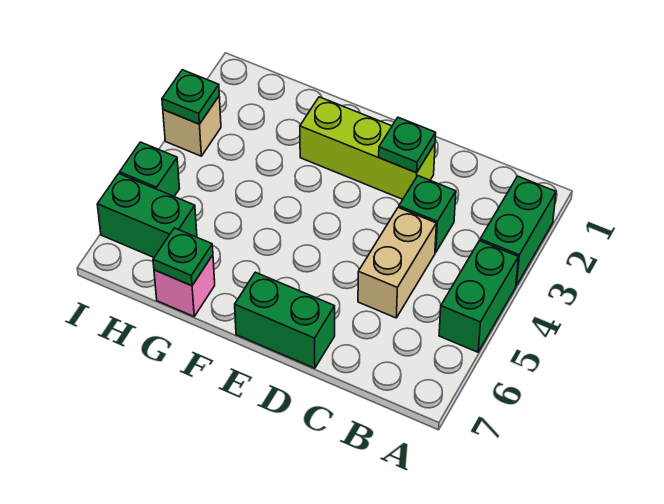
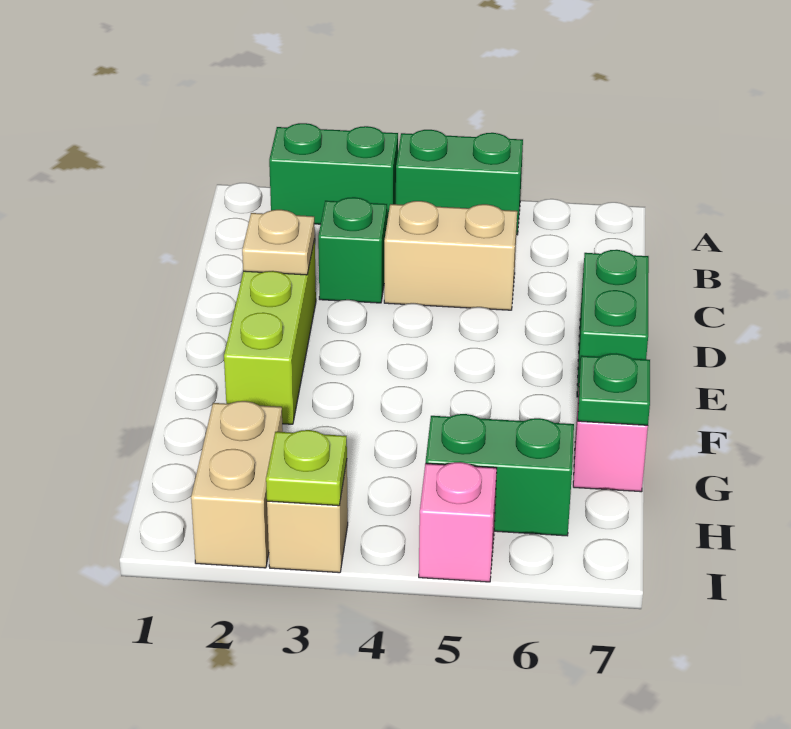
green 1x1 plate [379,117,436,173] -> tan 1x1 plate [242,210,315,275]
none -> tan 1x2 brick [191,401,283,568]
green 1x2 brick [97,174,197,257] -> green 1x2 brick turned to [426,414,574,536]
green 1x1 plate [162,70,219,124] -> lime 1x1 plate [266,430,347,506]
green 1x1 brick [120,142,180,196] -> pink 1x1 brick [419,462,497,582]

